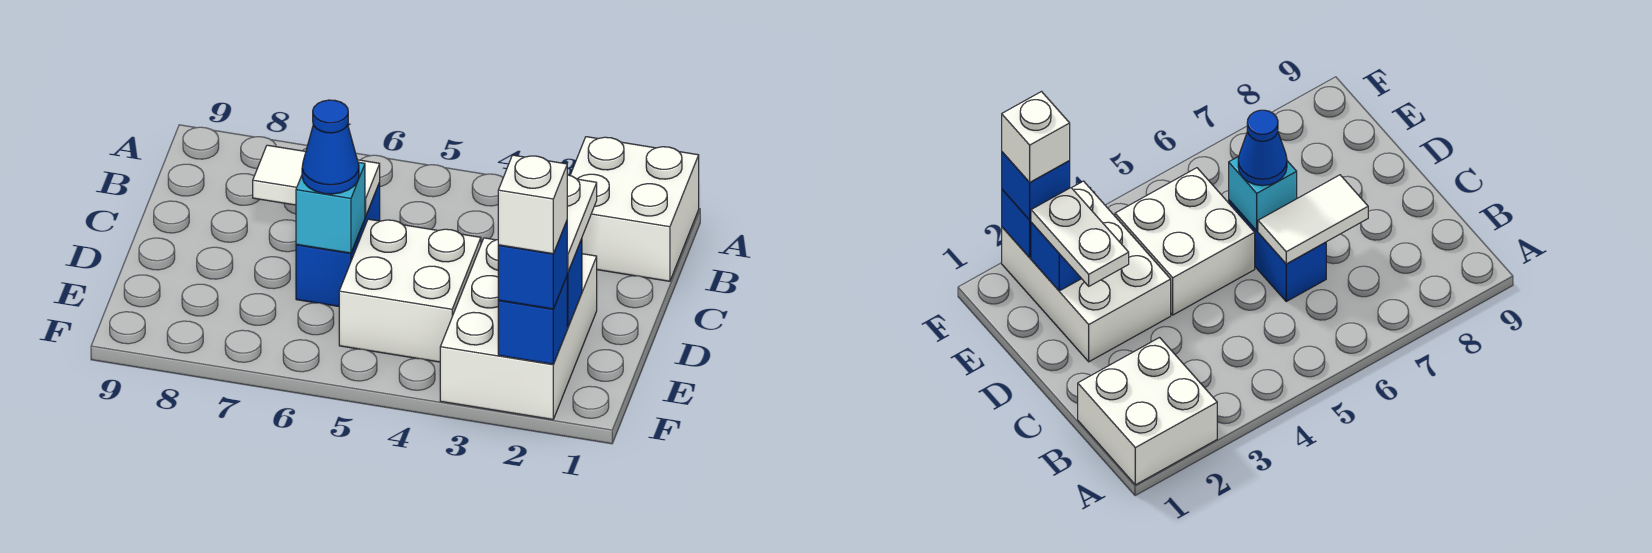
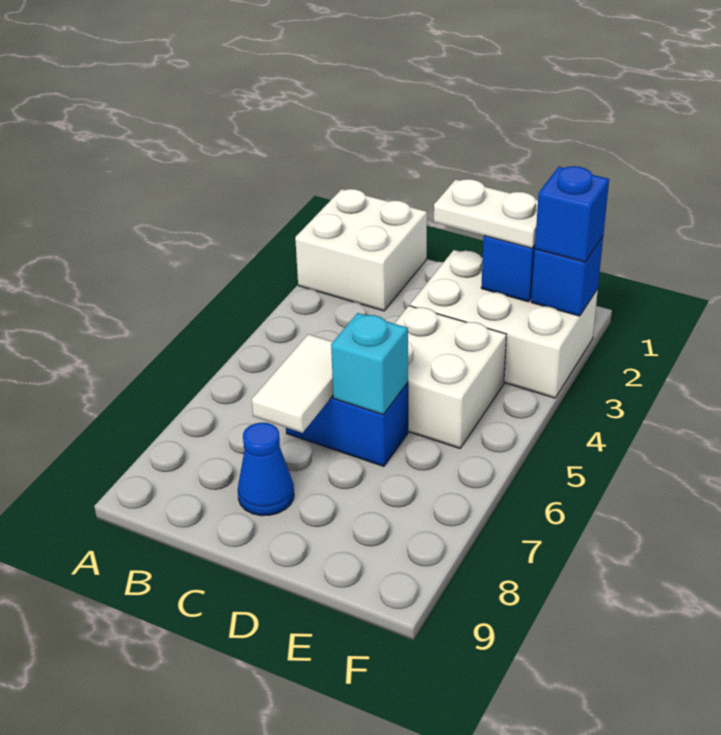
blue 1x1 cone [302,100,359,194] -> blue 1x1 cone moved to [238,423,294,516]
white 1x1 brick [498,155,567,254] -> none

